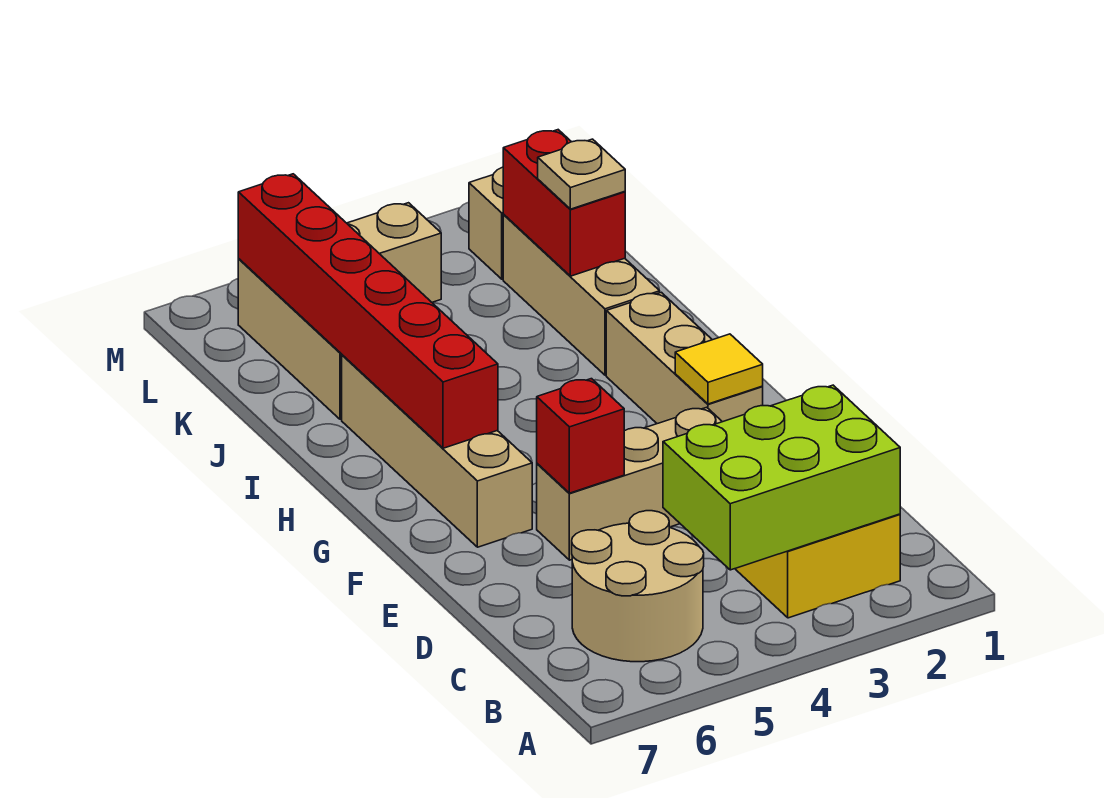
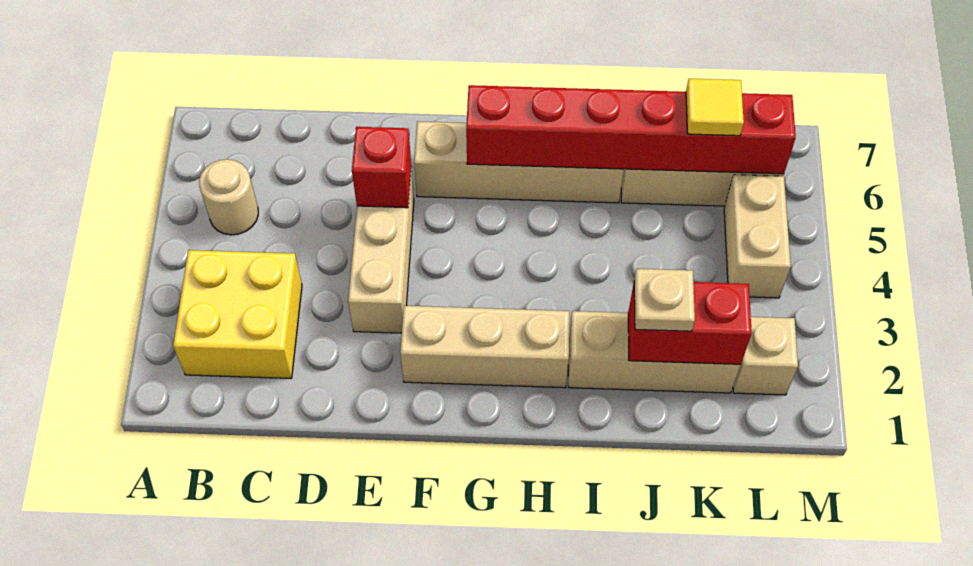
lime 2x3 brick [663,385,900,570] -> none
tan 2x2 round brick [572,511,704,662] -> tan 1x1 round brick [199,159,258,235]
yellow 1x1 tile [675,334,763,404] -> yellow 1x1 tile moved to [686,79,744,136]

